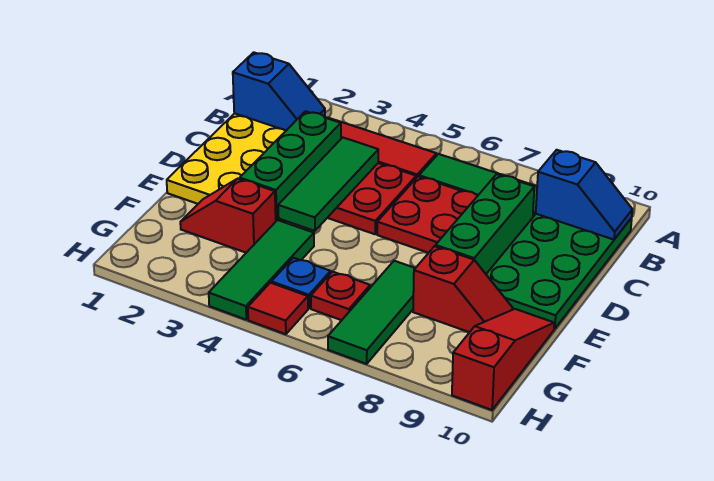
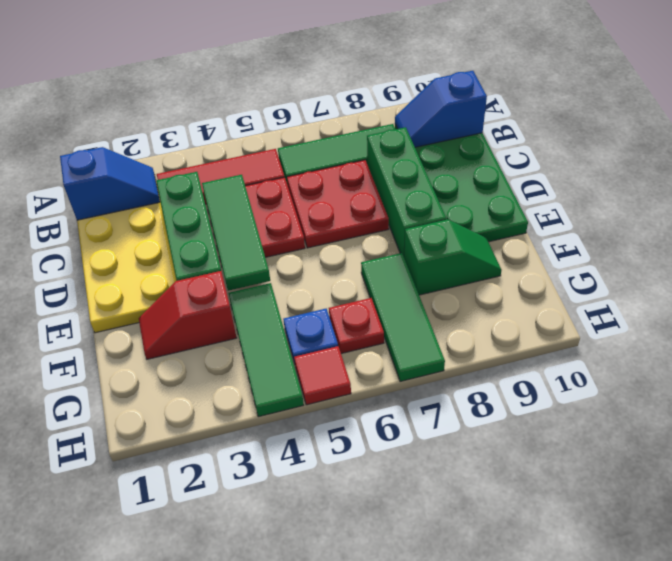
blue 1x2 slope [536,150,632,240] -> blue 1x2 slope turned to [395,71,487,147]
red 1x2 slope [413,246,513,332] -> green 1x2 slope [404,219,501,295]
red 1x3 slope [452,309,554,410] -> none

